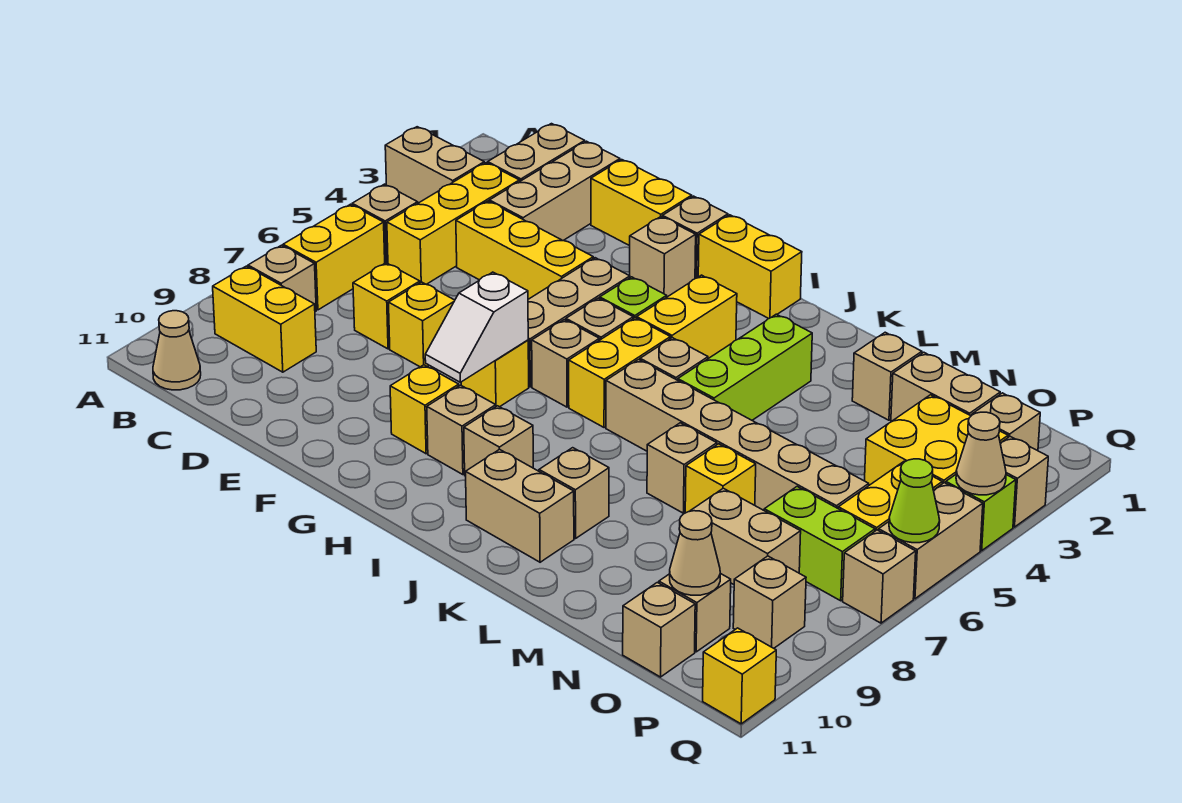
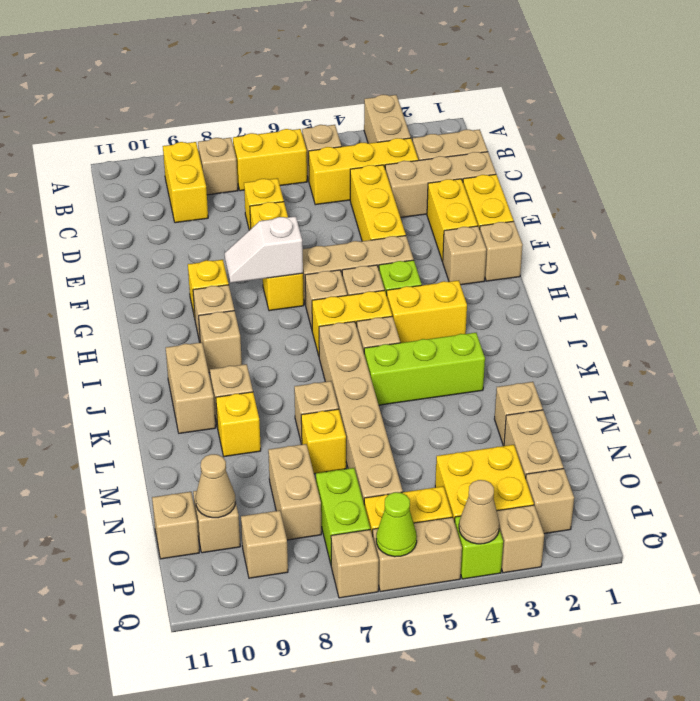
tan 1x1 cone [153,311,201,390] -> none
yellow 1x2 brick [698,215,802,319] -> yellow 1x2 brick moved to [427,179,478,261]
yellow 1x1 brick [703,628,776,724] -> yellow 1x1 brick moved to [216,392,261,457]

